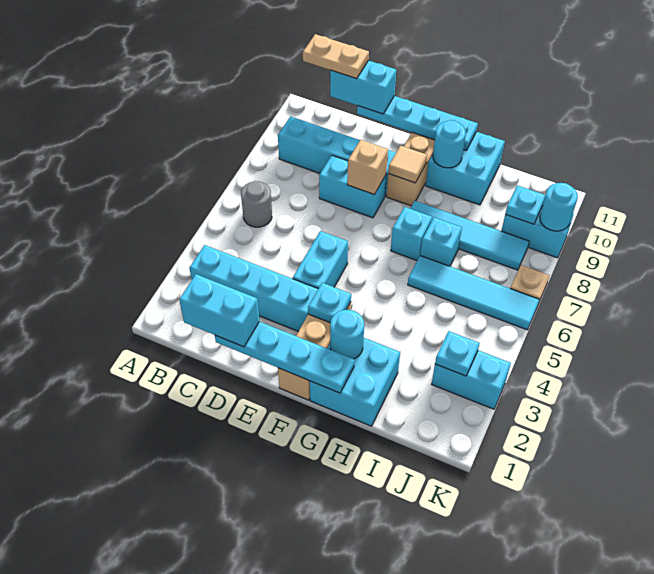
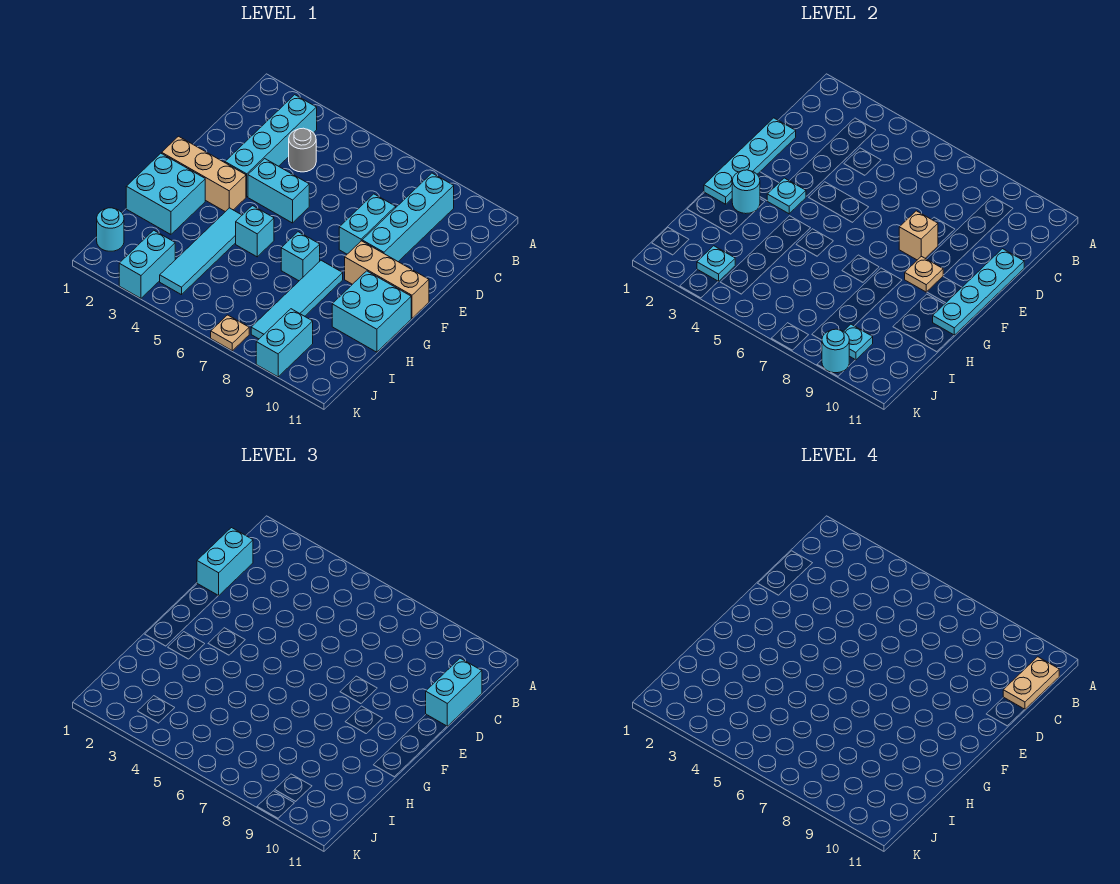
grey 1x1 round brick [241,181,272,227] -> grey 1x1 round brick moved to [289,128,316,172]
tan 1x1 tile [388,146,427,183] -> tan 1x1 plate [905,256,943,292]
cyan 1x1 round brick [433,120,466,168] -> cyan 1x1 round brick moved to [97,208,124,251]
cyan 1x4 tile [408,256,540,330] -> cyan 1x4 tile moved to [160,208,242,295]
cyan 1x1 brick [420,217,462,266] -> cyan 1x1 brick moved to [236,206,274,257]

